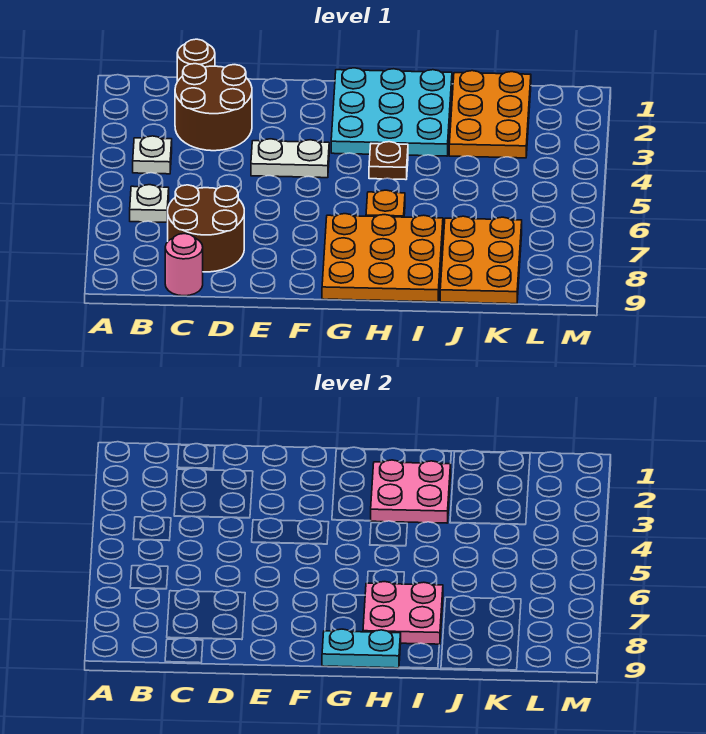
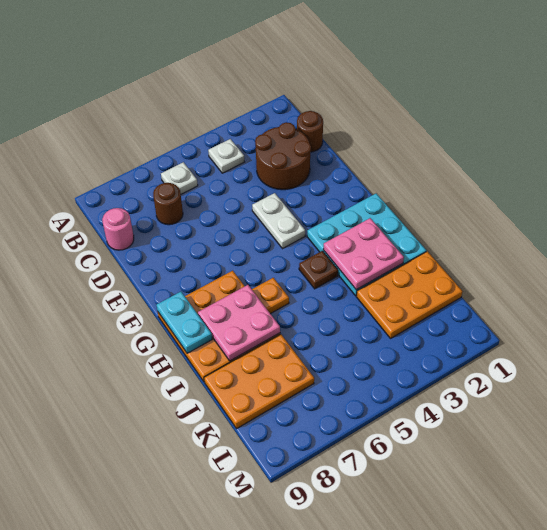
brown 2x2 round brick [168,185,244,272] -> brown 1x1 round brick [153,183,183,225]

